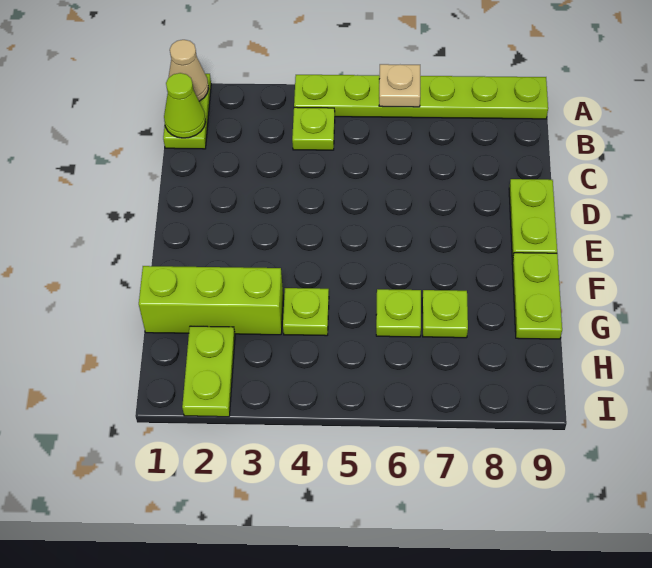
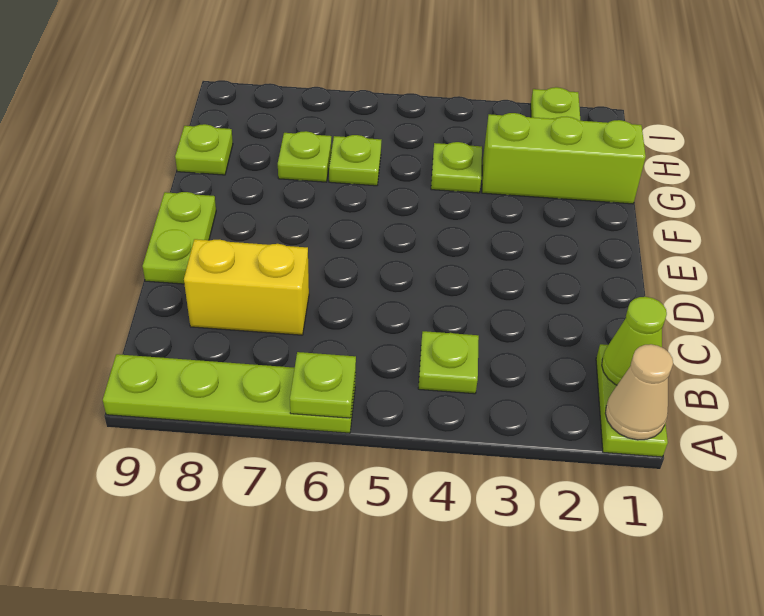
lime 1x6 plate [294,75,548,119] -> lime 1x4 plate [103,354,356,433]
tan 1x1 plate [379,64,420,107] -> lime 1x1 plate [290,352,356,418]
none -> yellow 1x2 brick [184,239,309,335]
lime 1x2 plate [512,253,562,339] -> lime 1x1 plate [175,124,233,175]

